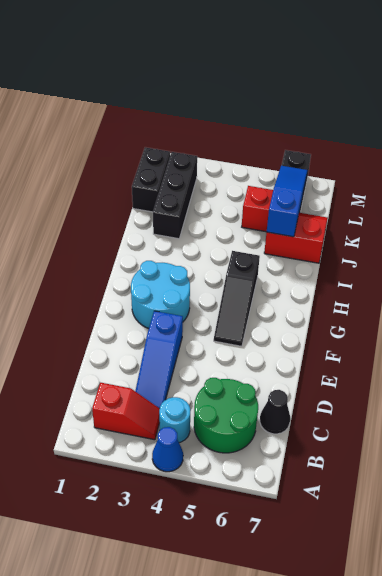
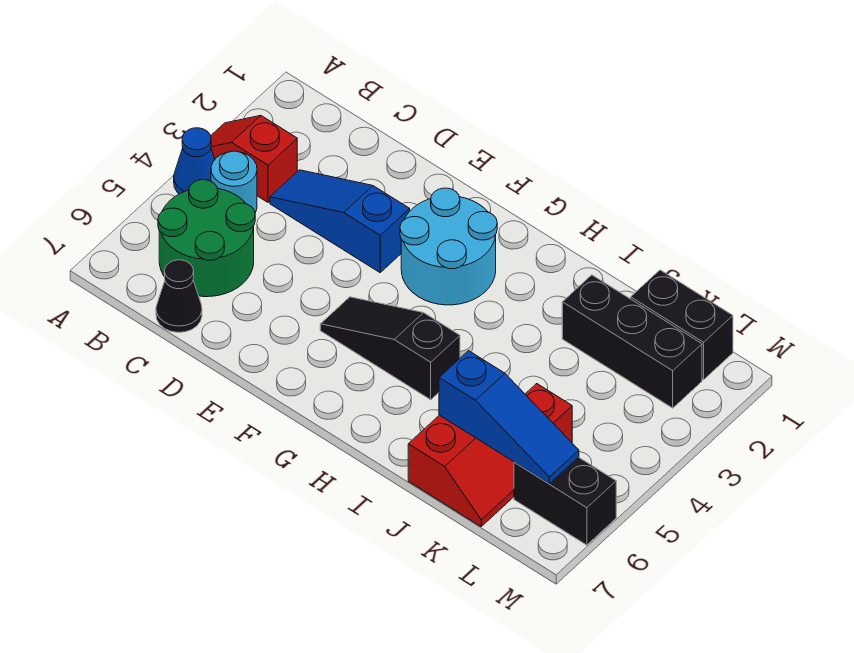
red 1x2 slope [92,383,160,440] -> red 1x2 slope turned to [211,116,297,202]

